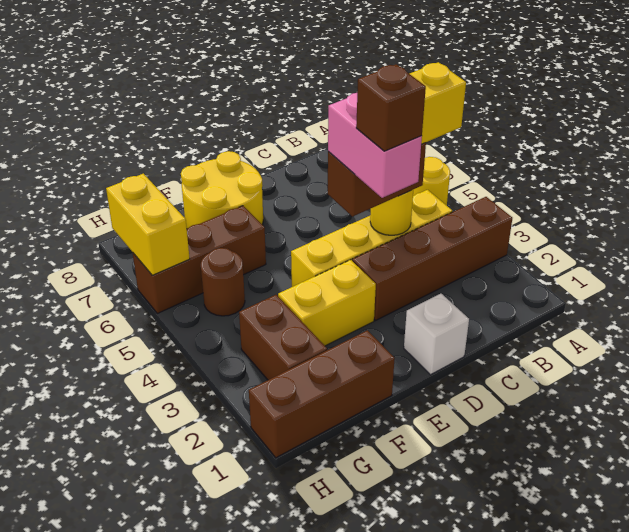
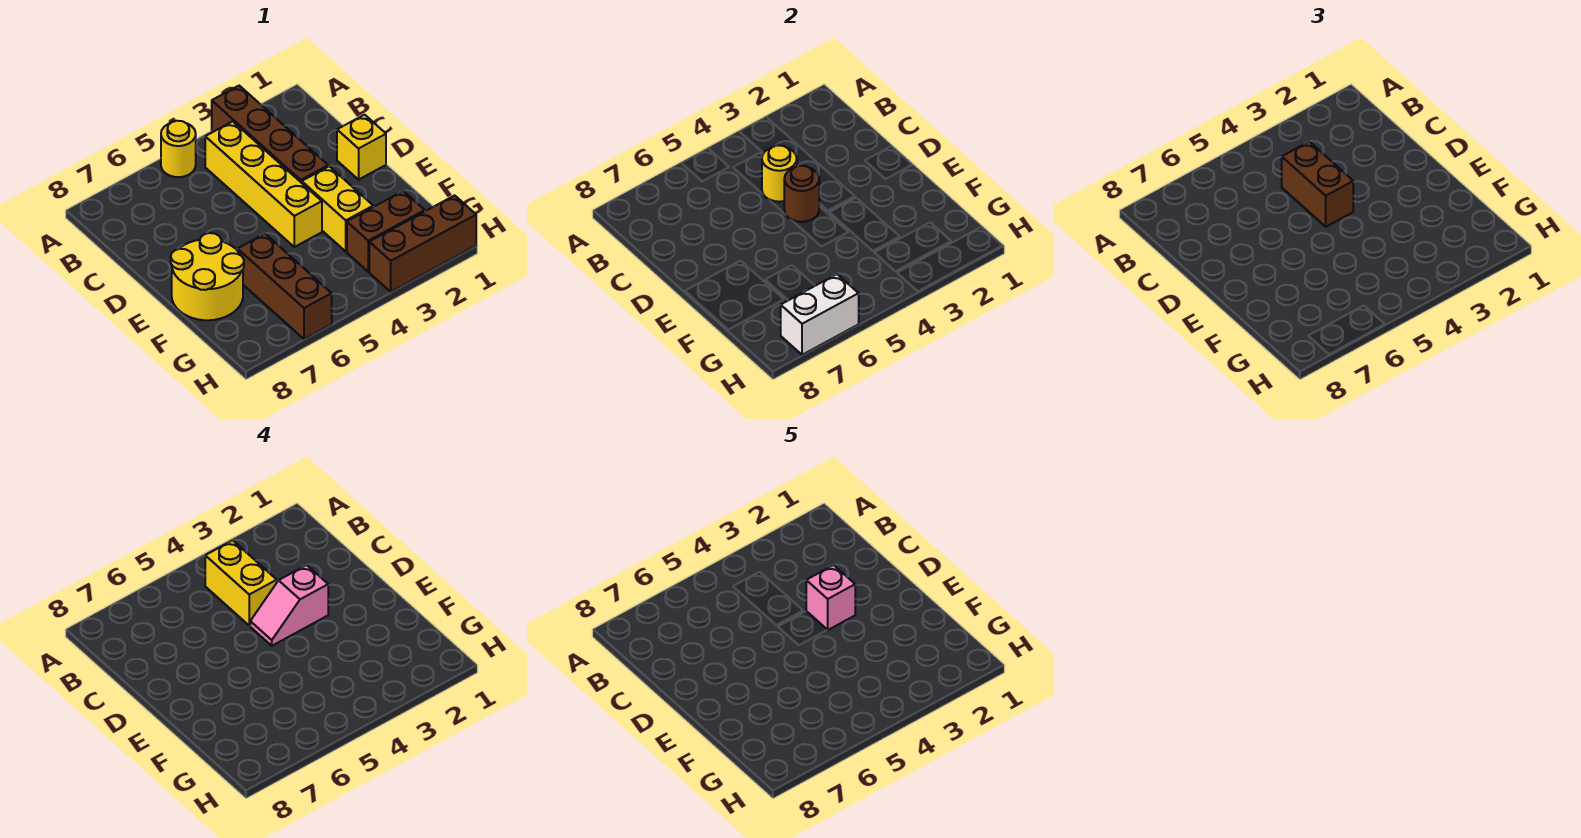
white 1x1 brick [404,293,469,375] -> yellow 1x1 brick [337,115,386,180]
pink 1x2 brick [328,93,422,198] -> pink 1x2 slope [250,565,328,646]
brown 1x1 brick [356,64,426,151] -> pink 1x1 brick [806,565,855,630]
brown 1x3 brick [249,330,395,458] -> brown 1x3 brick turned to [369,195,476,292]
brown 1x1 round brick [201,248,245,316] -> brown 1x1 round brick moved to [784,166,819,222]
yellow 1x2 brick [106,174,190,275] -> white 1x2 brick [781,274,859,355]

